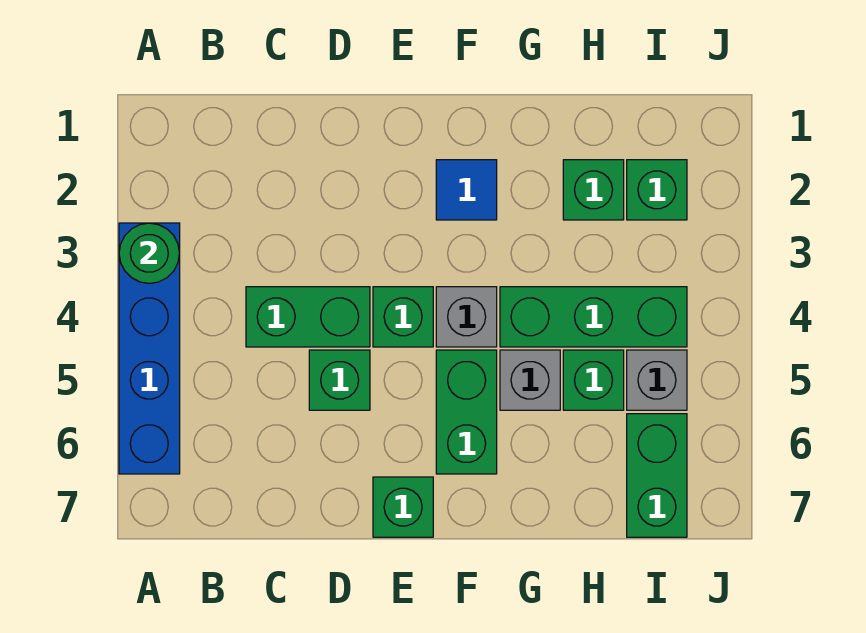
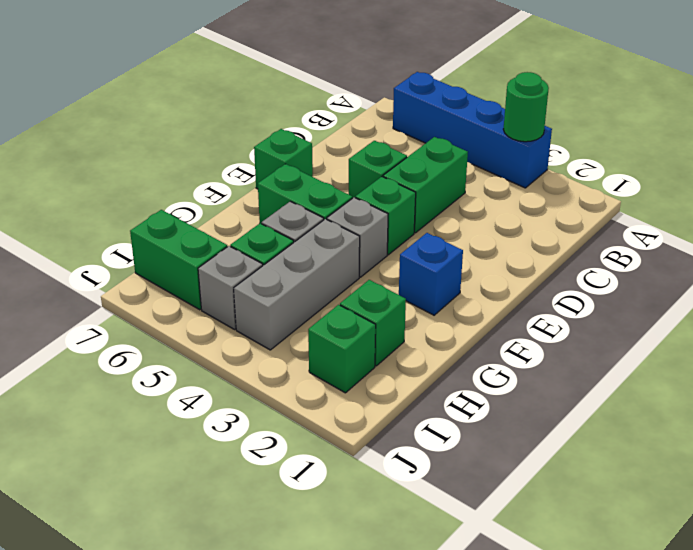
blue 1x1 tile [436,160,497,220] -> blue 1x1 brick [399,233,463,315]
green 1x3 brick [500,287,687,347] -> grey 1x3 brick [234,219,360,350]

